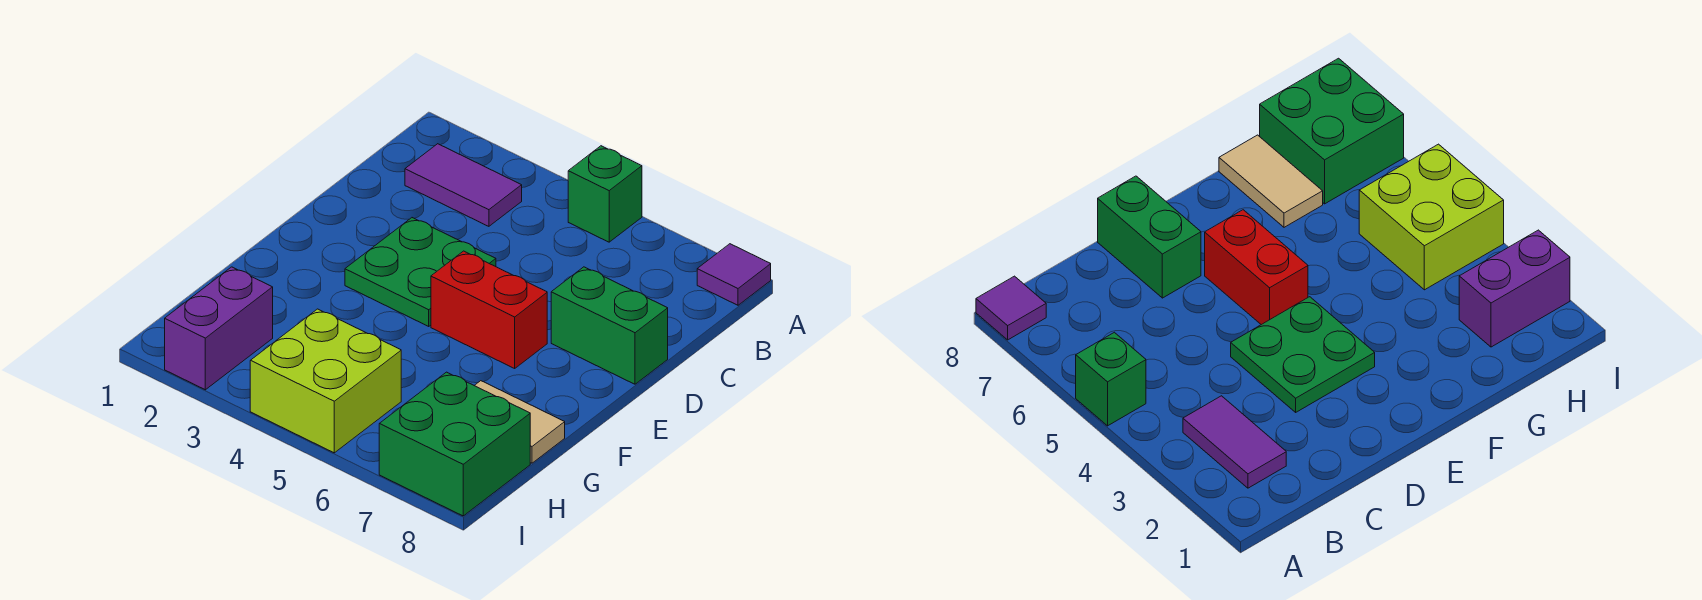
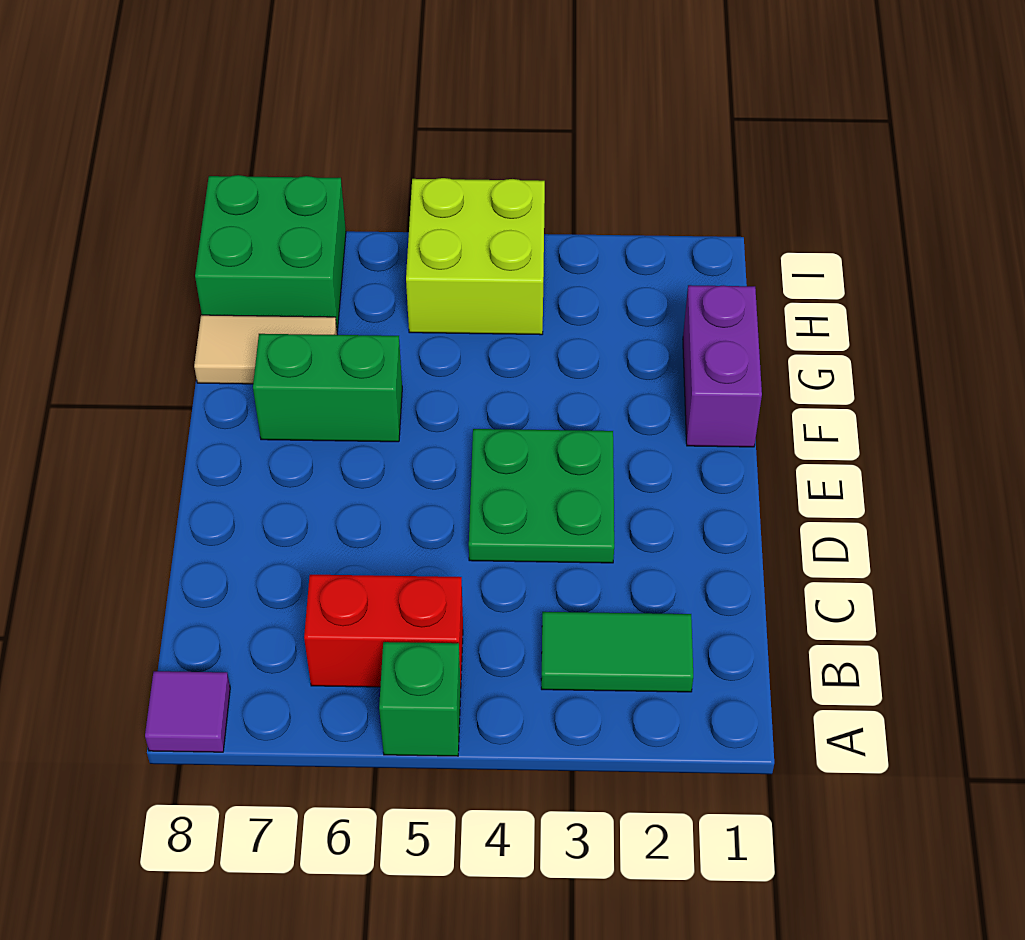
purple 1x2 tile [405,144,522,226] -> green 1x2 tile [541,612,693,692]
green 1x2 brick [551,267,668,384] -> green 1x2 brick moved to [253,334,402,442]
red 1x2 brick [431,251,547,368] -> red 1x2 brick moved to [304,575,463,687]
purple 1x2 brick [165,267,273,390] -> purple 1x2 brick moved to [683,285,762,447]

